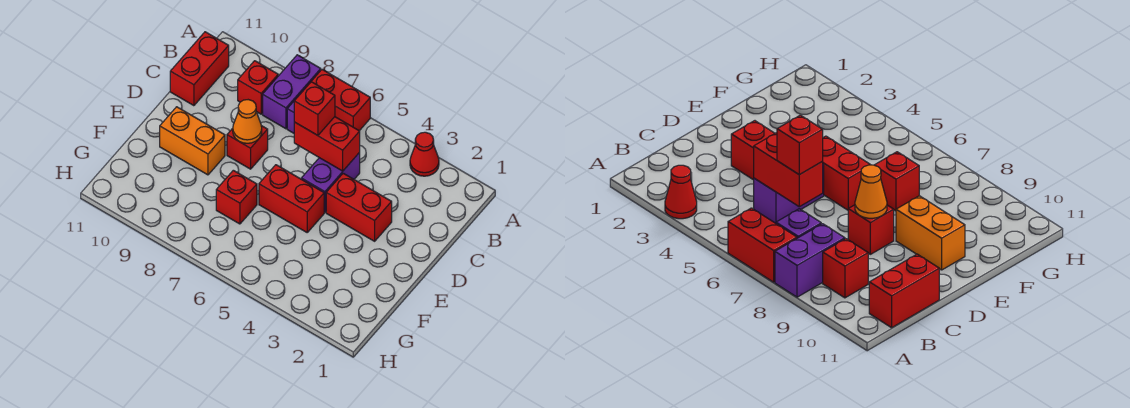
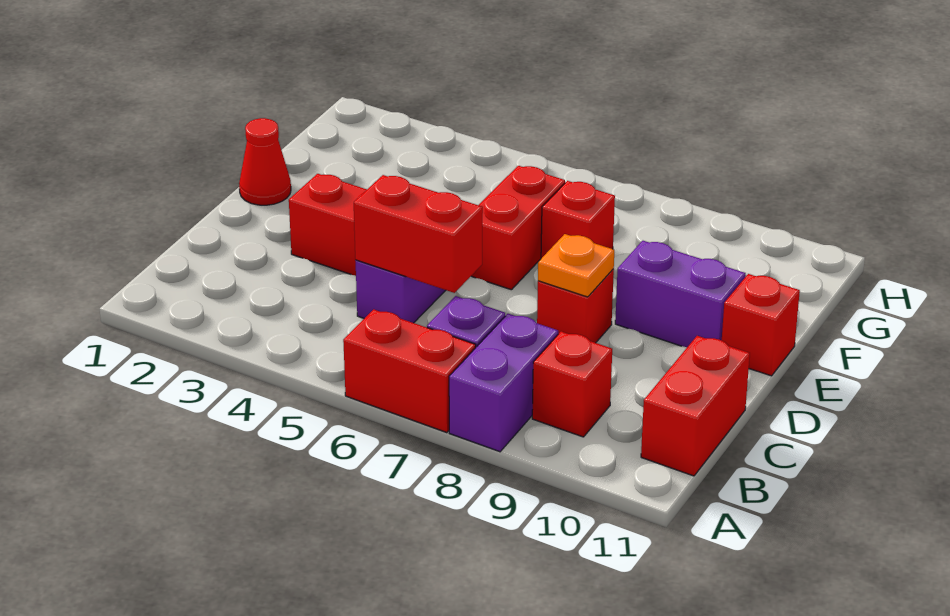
red 1x1 cone [410,132,439,176] -> red 1x1 cone moved to [239,118,291,205]
red 1x1 brick [294,82,335,135] -> red 1x1 brick moved to [722,274,800,376]
orange 1x1 cone [233,100,262,143] -> orange 1x1 plate [538,234,614,297]
red 1x2 brick [259,165,324,232] -> red 1x2 brick turned to [471,166,565,290]
orange 1x2 brick [160,107,225,175] -> purple 1x2 brick [615,241,746,347]

